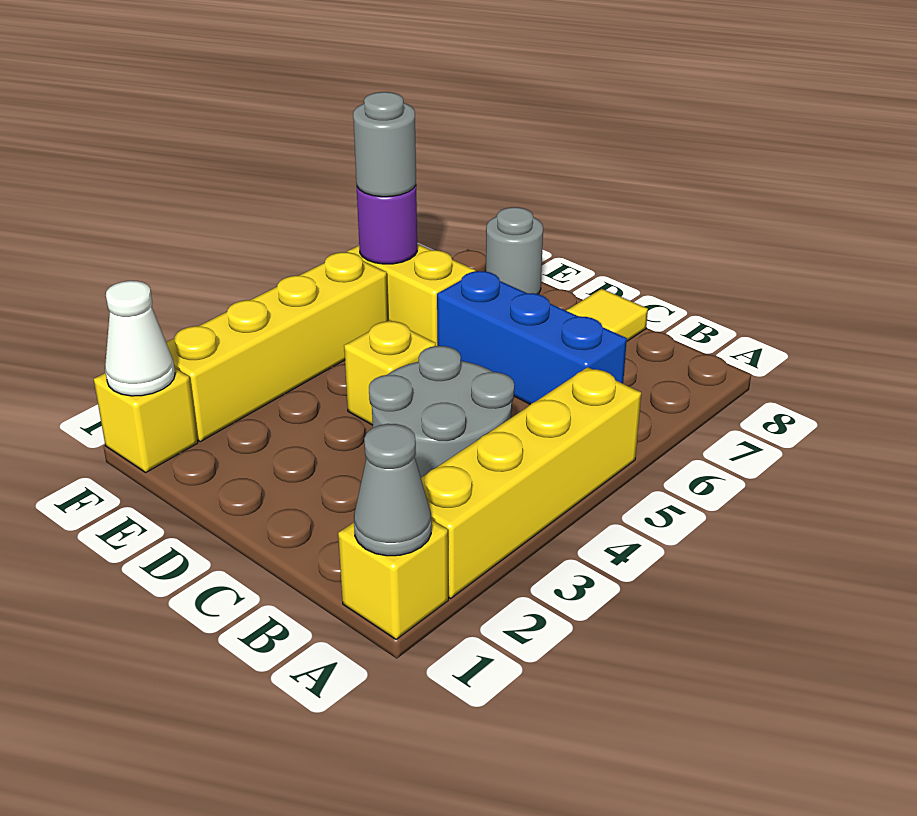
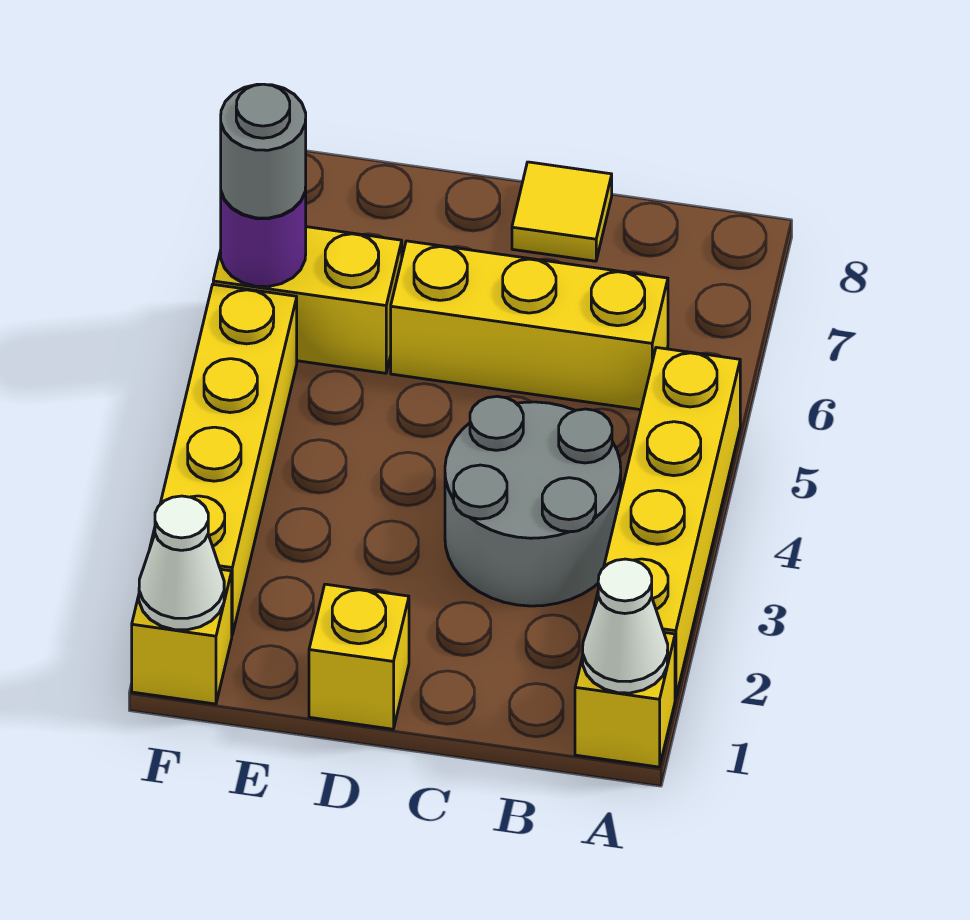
grey 1x1 cone [354,424,431,556] -> white 1x1 cone [583,559,668,693]
blue 1x3 brick [437,271,627,404] -> yellow 1x3 brick [391,241,668,410]
yellow 1x1 brick [344,320,436,425] -> yellow 1x1 brick moved to [309,584,409,729]
grey 1x1 round brick [486,207,543,294] -> none

